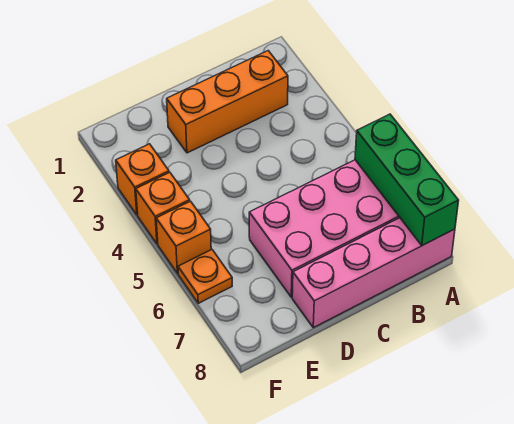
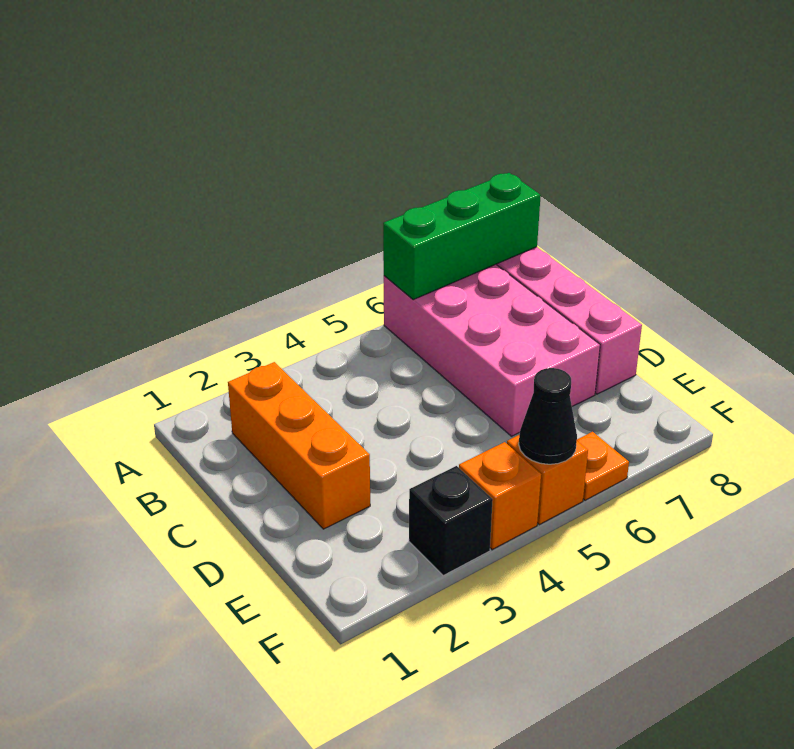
orange 1x1 brick [116,144,169,215] -> black 1x1 brick [409,466,493,575]
none -> black 1x1 cone [519,368,577,464]

